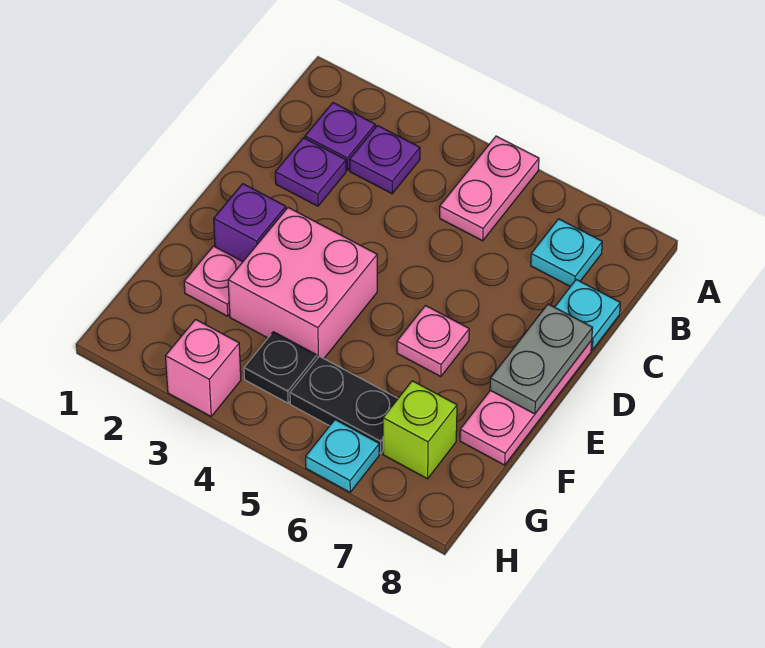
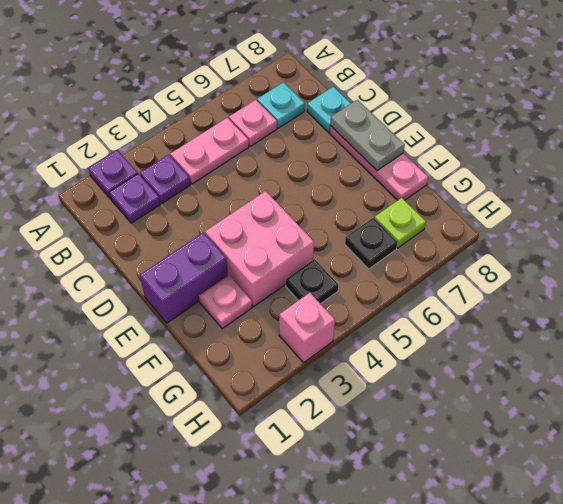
pink 1x2 plate [440,136,539,241] -> pink 1x2 plate turned to [170,118,249,184]
purple 1x1 plate [275,138,346,206] -> purple 1x1 plate moved to [88,150,138,199]
purple 1x1 brick [214,184,286,261] -> purple 1x2 brick [140,232,228,323]
pink 1x1 plate [397,306,469,377] -> pink 1x1 plate moved to [229,100,277,146]
black 1x2 plate [290,356,398,453] -> black 1x1 plate [345,218,397,269]
lime 1x1 brick [383,381,457,479] -> lime 1x1 plate [374,198,426,248]
cyan 1x1 plate [306,420,379,492] -> none

